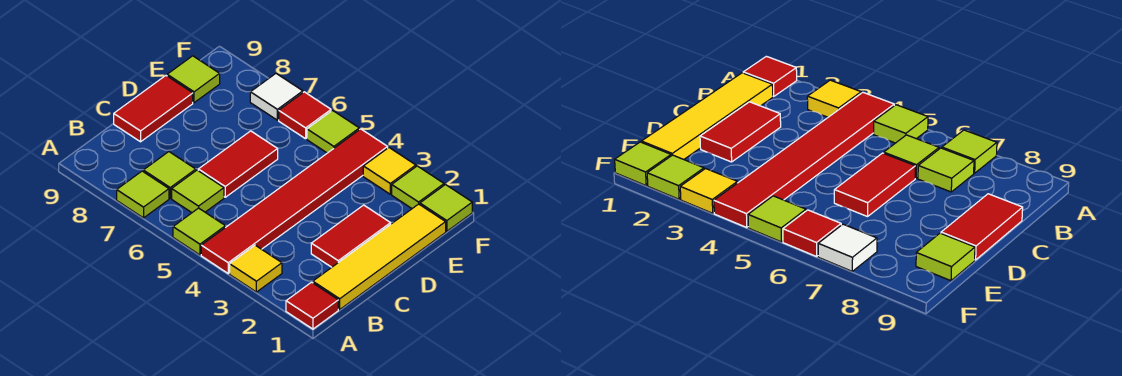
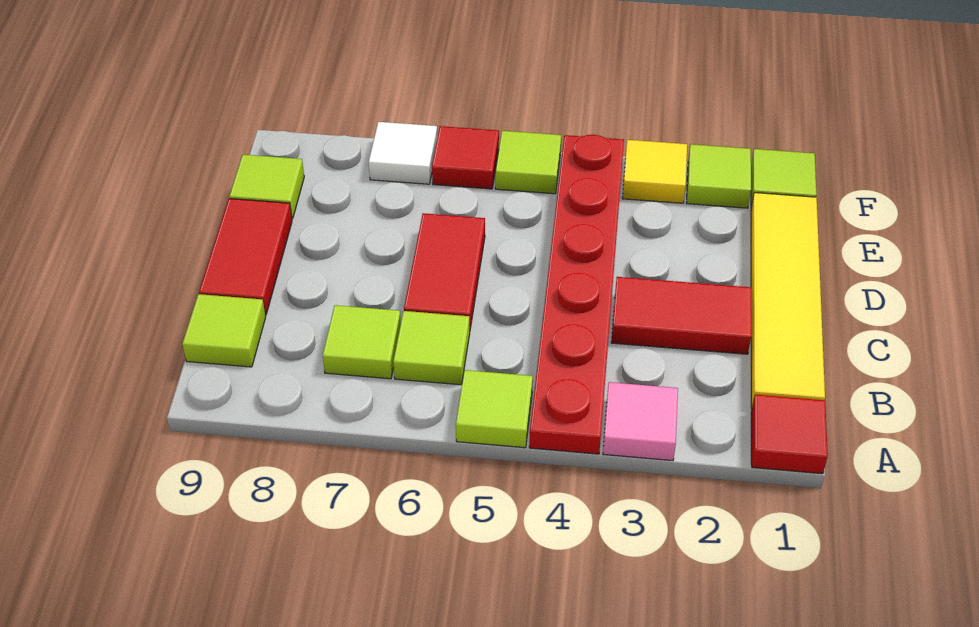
yellow 1x1 tile [230,245,282,292] -> pink 1x1 tile [603,382,678,461]
red 1x6 tile [201,129,388,273] -> red 1x6 plate [529,135,624,454]
lime 1x1 tile [117,171,169,218] -> lime 1x1 tile moved to [182,294,266,367]
red 1x2 tile [311,205,391,267] -> red 1x2 tile turned to [611,277,751,354]

